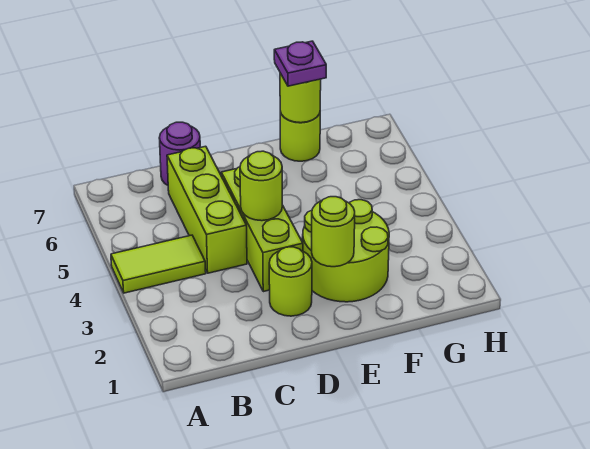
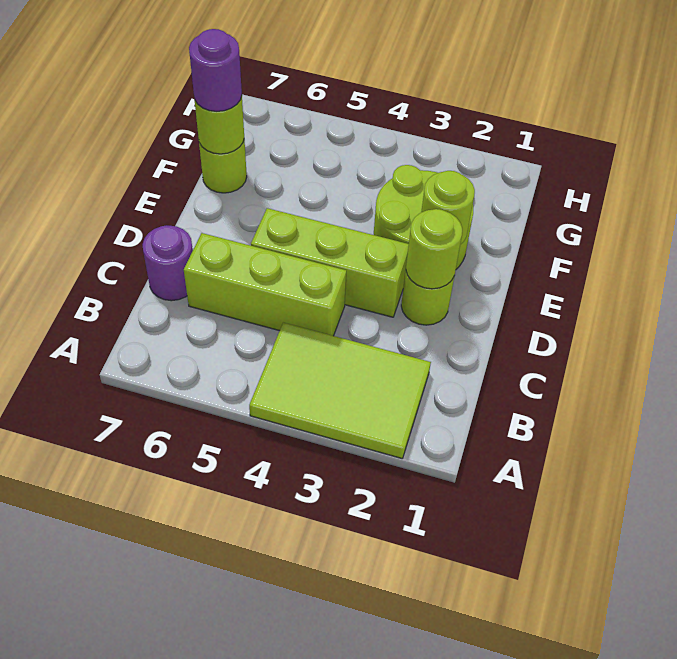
lime 1x2 tile [111,235,206,293] -> lime 2x3 tile [249,323,431,458]
lime 1x1 round brick [240,151,282,221] -> lime 1x1 round brick moved to [406,209,462,289]
purple 1x1 plate [274,41,326,86] -> purple 1x1 round brick [189,29,242,111]

